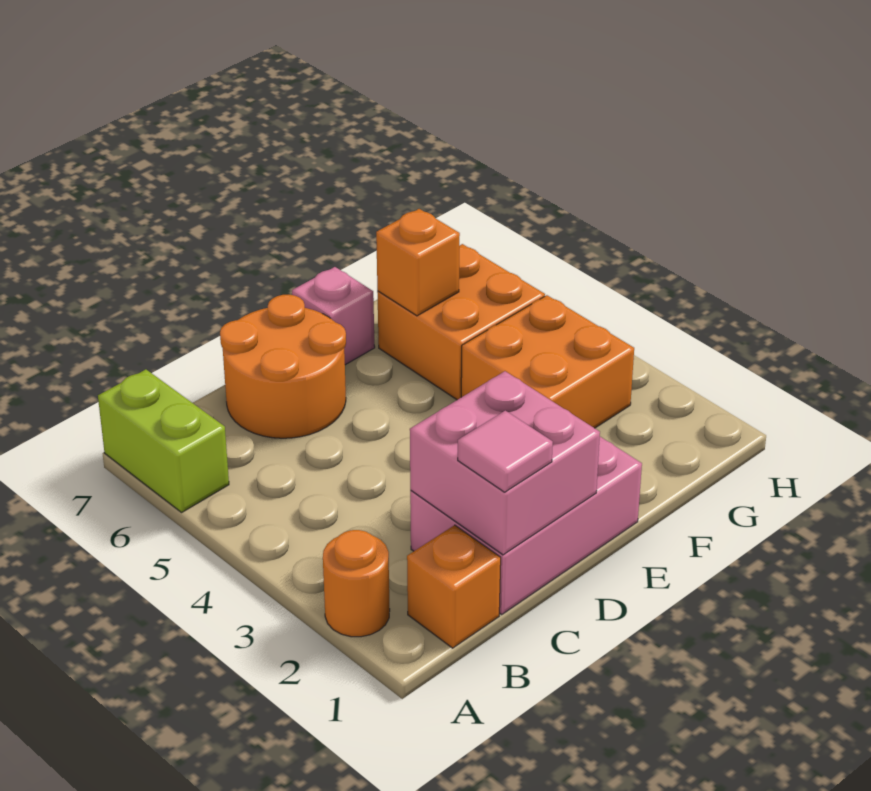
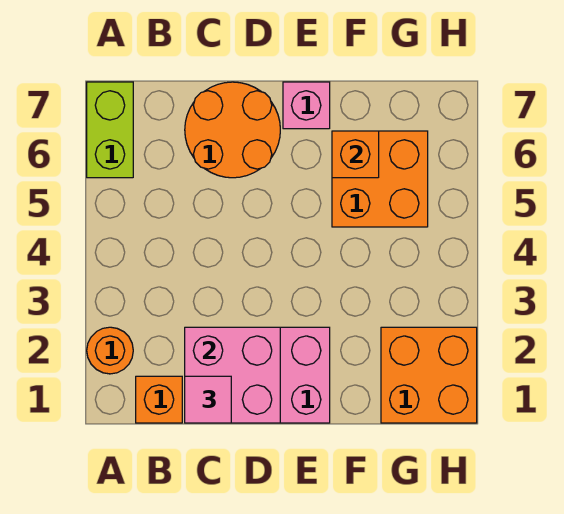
orange 2x2 brick [461,295,634,428] -> orange 2x2 brick moved to [381,327,477,423]

